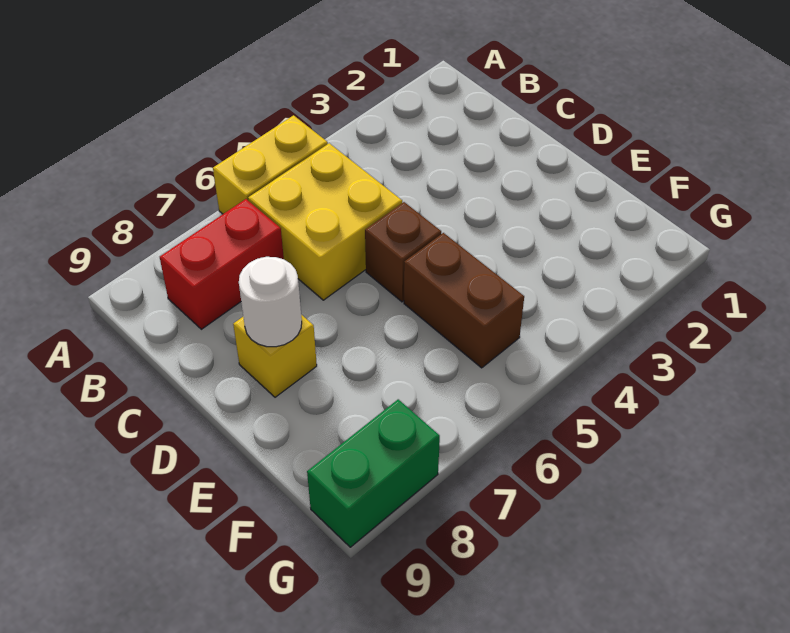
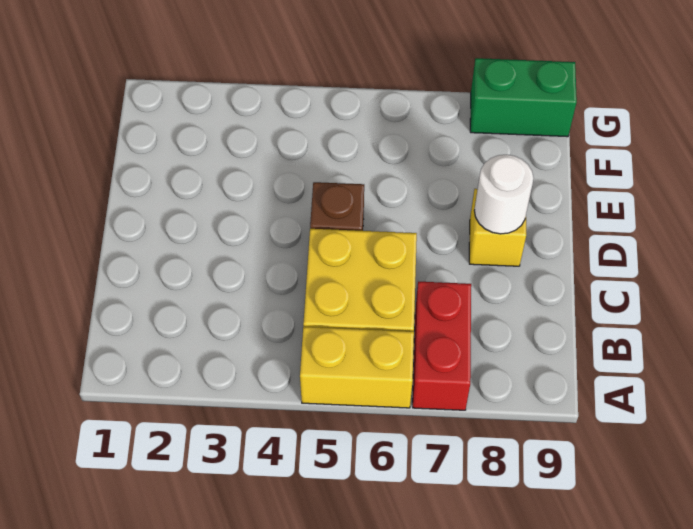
red 1x2 brick [160,199,284,329] -> red 1x2 brick turned to [413,282,471,410]
brown 1x2 brick [404,233,524,368] -> none

